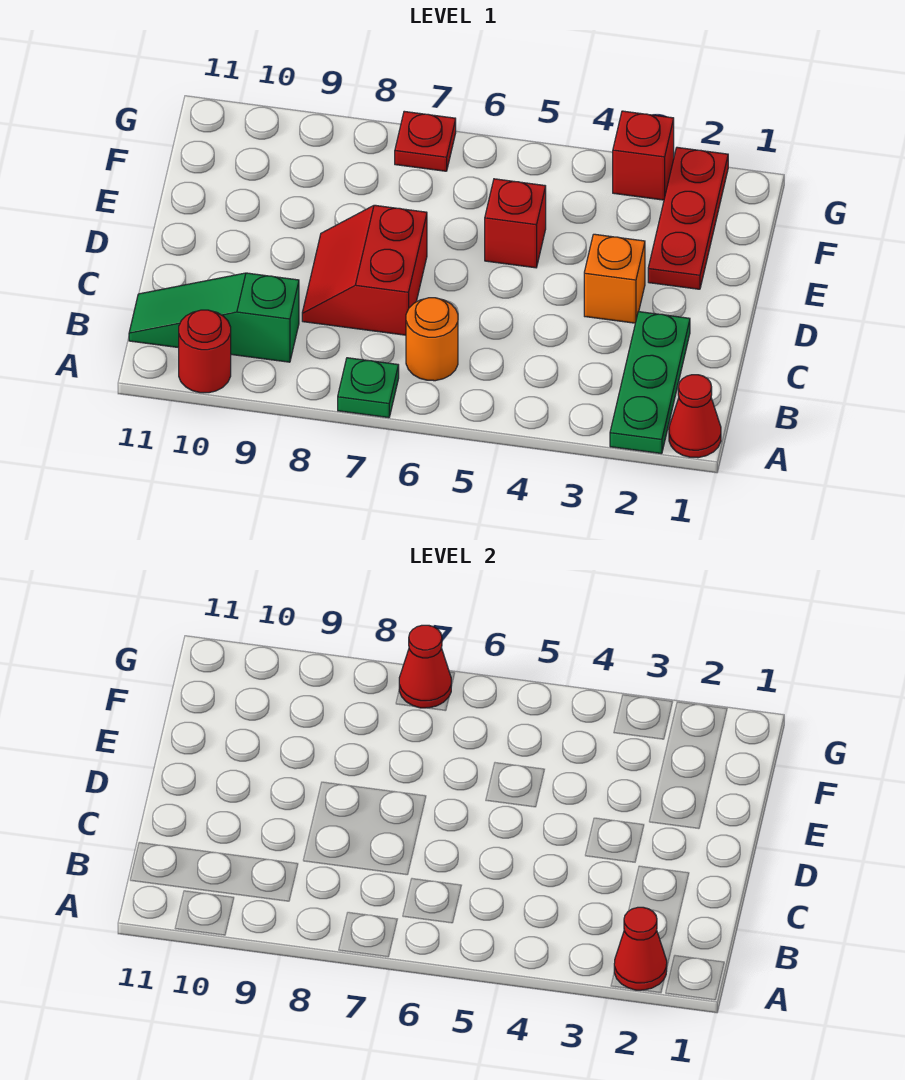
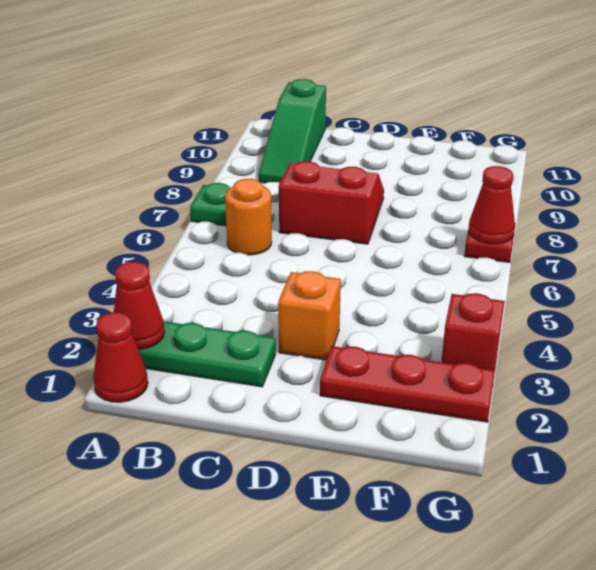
red 1x1 round brick [179,310,231,393] -> none
green 1x3 slope [129,273,299,362] -> green 1x3 slope turned to [258,79,326,183]
red 1x1 brick [485,179,546,268] -> none

